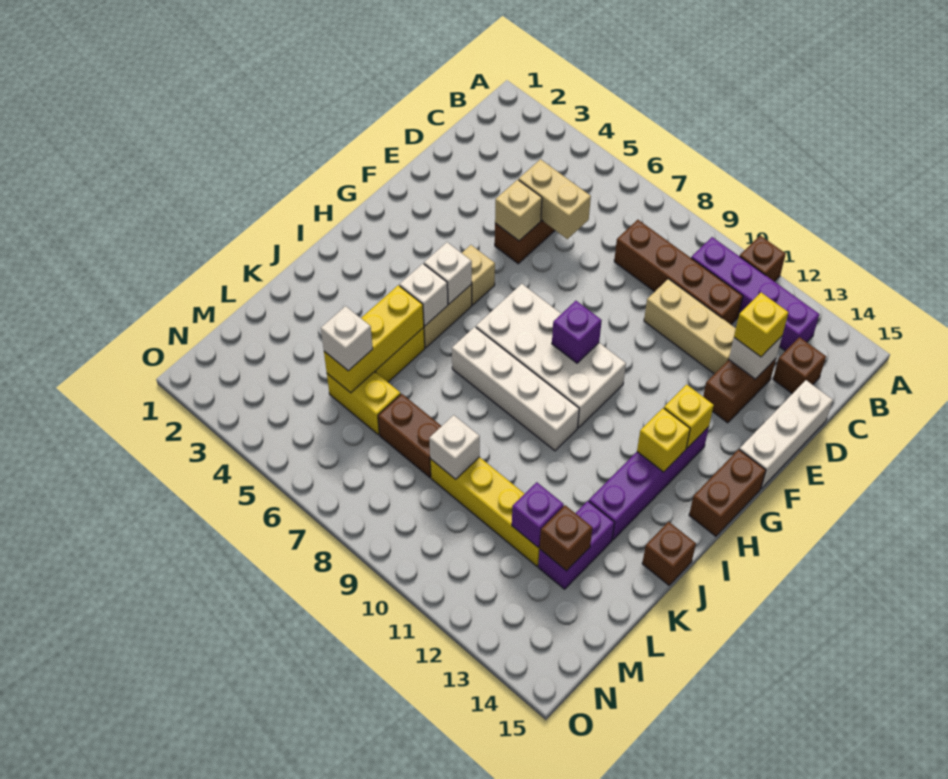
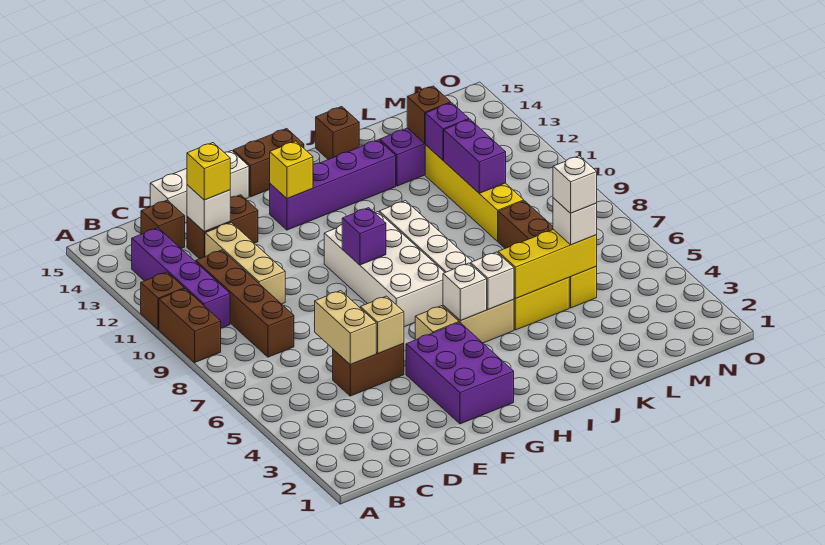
none -> brown 1x2 brick [159,289,221,362]
none -> purple 2x3 brick [406,322,514,424]
yellow 1x1 brick [637,408,690,472] -> none
white 1x1 brick [429,415,480,479] -> white 1x1 brick moved to [553,156,597,213]
none -> purple 1x2 brick [444,119,506,193]

